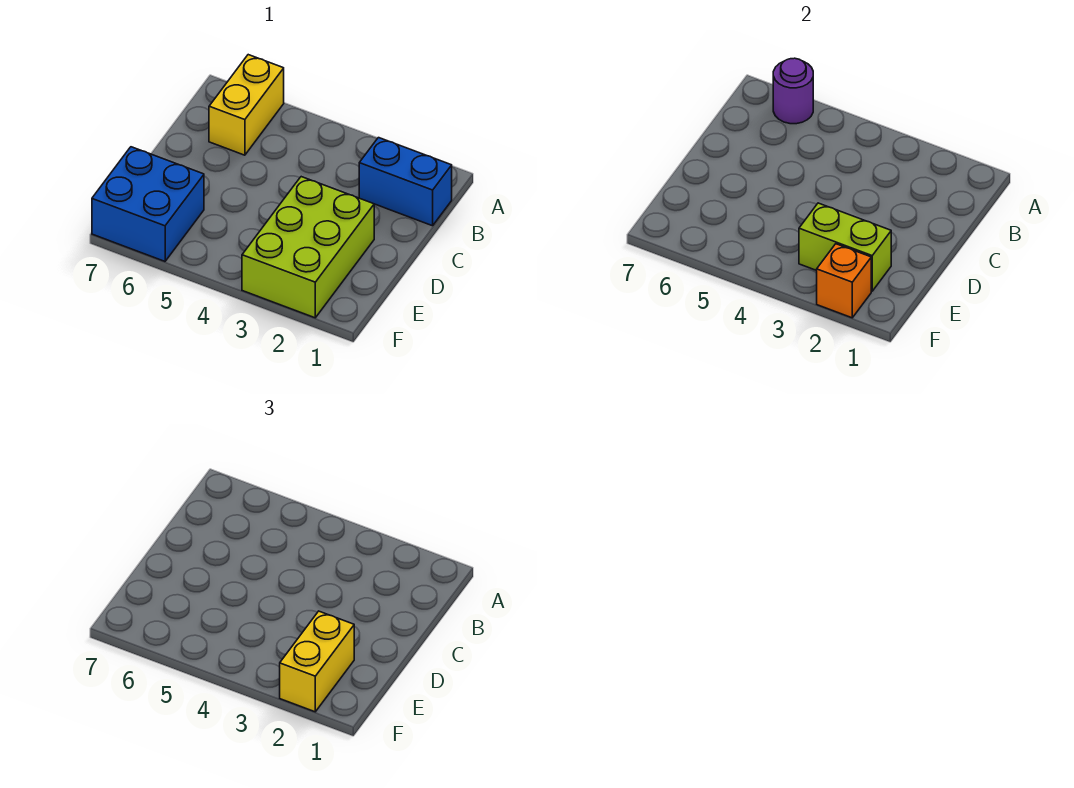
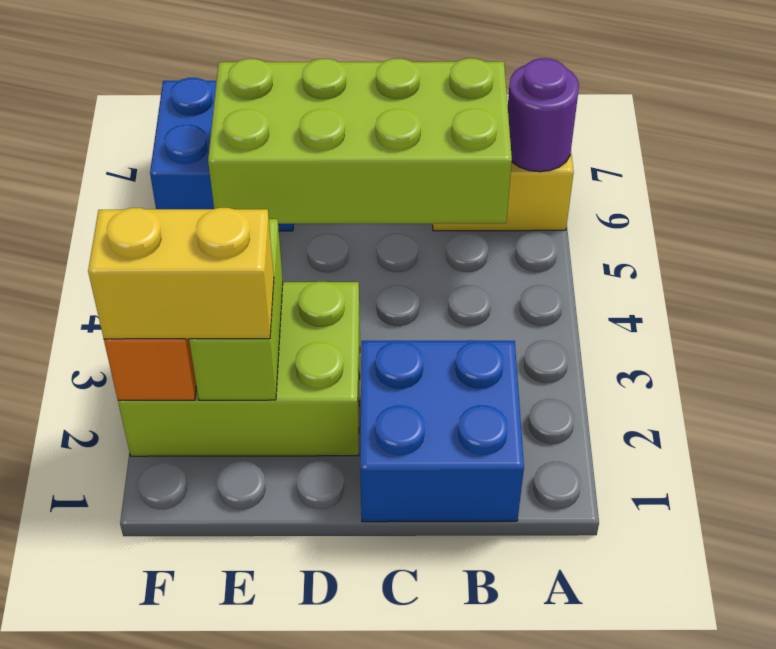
blue 1x2 brick [359,138,452,226] -> blue 2x2 brick [360,341,524,522]
none -> lime 2x4 brick [208,58,512,224]

